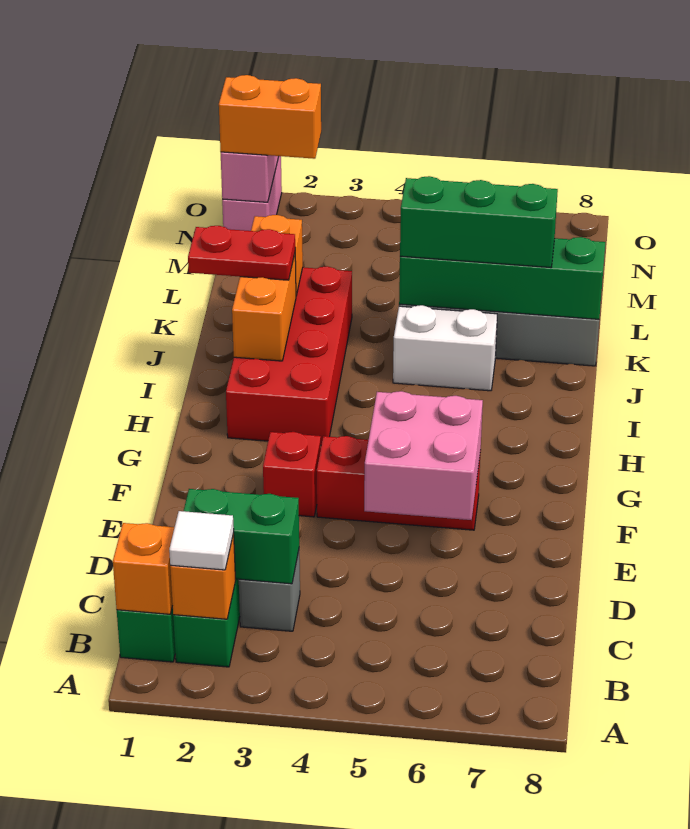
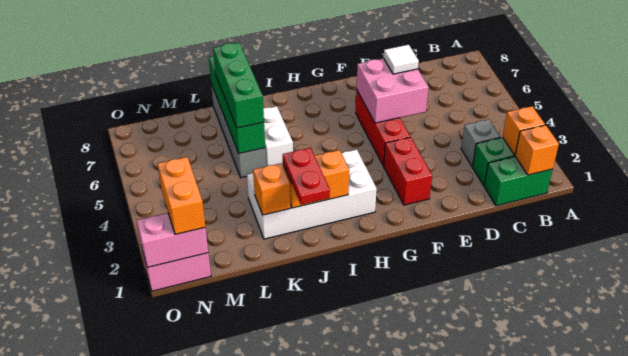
white 1x1 tile [169,511,234,570] -> white 1x1 tile moved to [384,45,419,74]
green 1x2 brick [184,489,299,584] -> none
red 1x1 brick [263,432,321,517] -> red 1x2 brick [384,137,432,205]
red 2x4 brick [226,266,352,445] -> white 2x4 brick [247,149,377,239]

